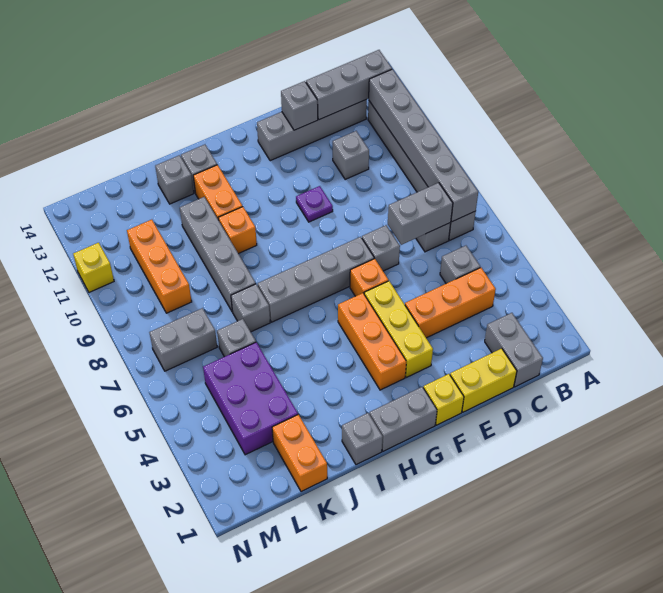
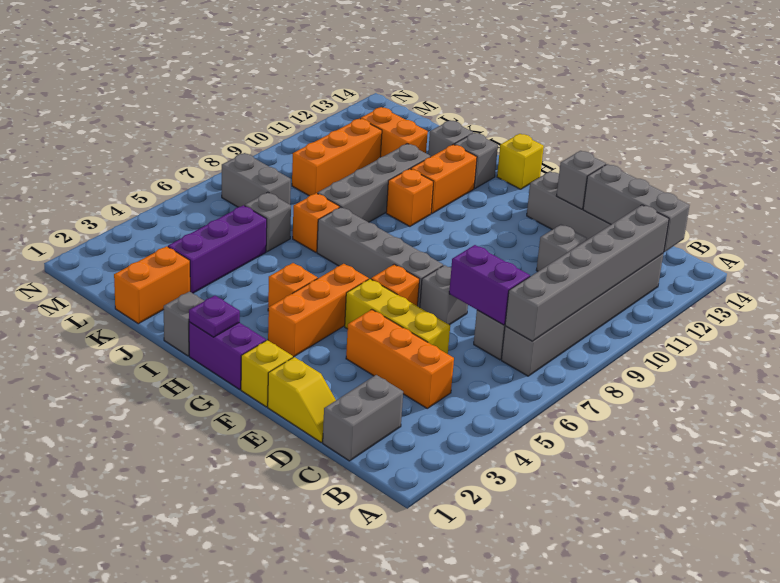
grey 1x1 brick [440,246,480,284] -> none
grey 1x2 brick [388,183,453,245] -> purple 1x2 brick [449,245,530,325]
yellow 1x2 brick [450,348,517,412] -> yellow 1x2 slope [268,357,336,442]
yellow 1x3 brick [364,281,433,377] -> yellow 1x3 brick turned to [345,279,450,354]
purple 1x1 plate [296,186,333,222] -> purple 1x1 plate moved to [189,296,240,337]
grey 1x2 brick [369,387,437,451] -> purple 1x2 brick [189,322,266,389]
none -> orange 1x1 brick [268,263,318,311]
grey 1x1 brick [231,284,270,332] -> orange 1x1 brick [293,193,340,252]
purple 2x3 brick [203,342,298,455] -> purple 1x3 brick [168,205,267,293]
none -> orange 1x2 brick [361,107,428,157]
yellow 1x1 brick [73,243,114,292] -> yellow 1x1 brick moved to [497,134,544,189]

